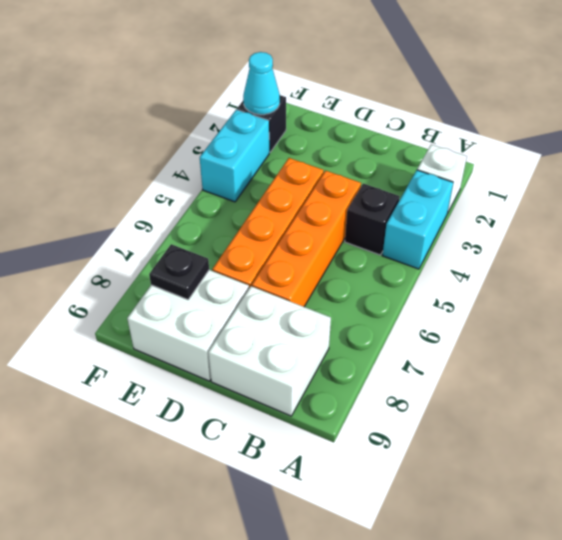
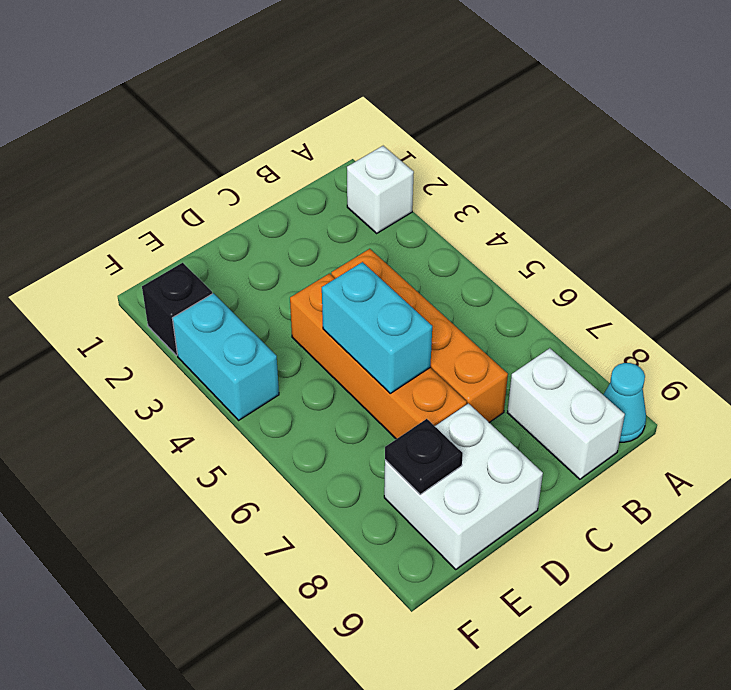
cyan 1x2 brick [382,170,453,269] -> cyan 1x2 brick moved to [322,262,432,393]
black 1x1 brick [345,184,400,255] -> none
white 2x2 brick [208,286,331,416] -> white 1x2 brick [507,348,625,479]
cyan 1x1 cone [243,52,280,115] -> cyan 1x1 cone moved to [603,363,646,442]

